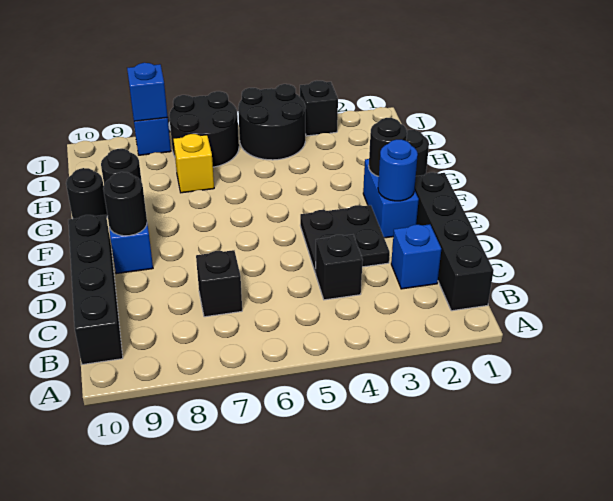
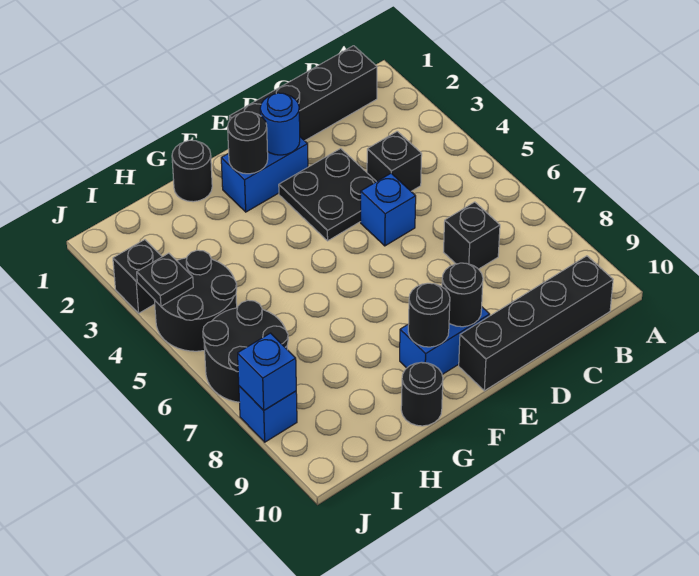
blue 1x1 brick [391,224,441,289] -> blue 1x1 brick moved to [361,173,416,246]
yellow 1x1 brick [174,134,214,193] -> none
none -> black 1x1 plate [137,253,193,306]

